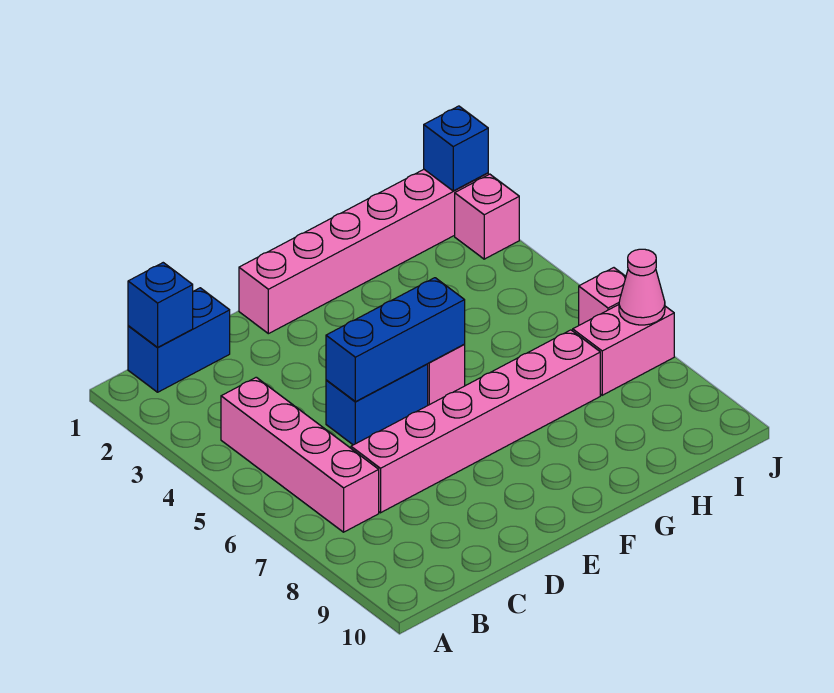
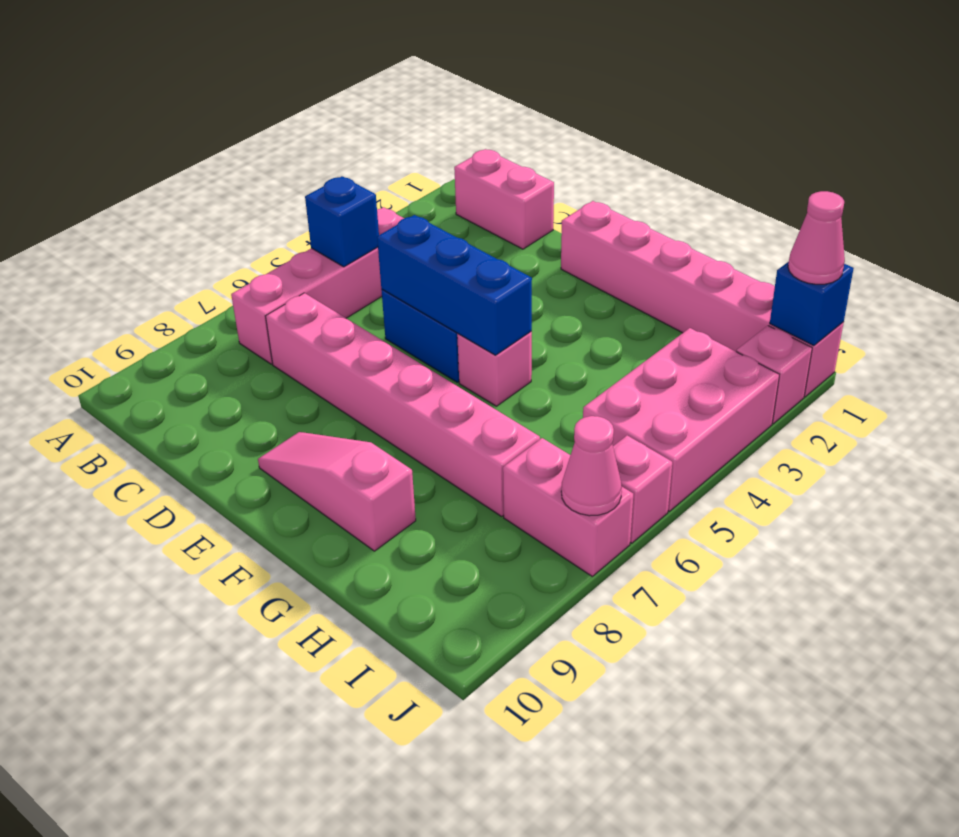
blue 1x2 brick [128,288,230,392] -> pink 1x2 brick [454,149,554,249]
blue 1x1 brick [128,263,193,348] -> blue 1x1 brick moved to [305,176,379,267]
none -> pink 1x3 slope [258,432,416,551]
none -> pink 2x3 brick [583,328,779,511]
none -> pink 1x1 cone [788,191,845,284]

